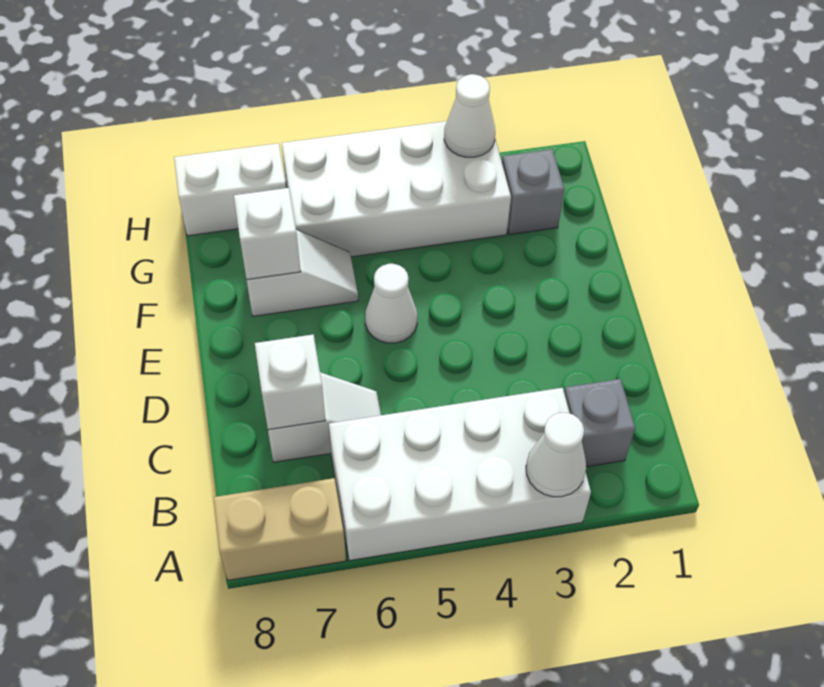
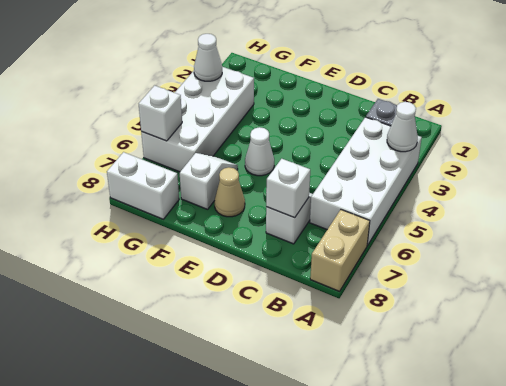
none -> tan 1x1 cone [214,167,245,217]
white 1x1 brick [234,188,300,280] -> white 1x1 brick moved to [139,86,182,141]
grey 1x1 brick [502,149,564,235] -> none
white 1x2 brick [174,143,286,236] -> white 1x2 brick turned to [107,152,179,219]

